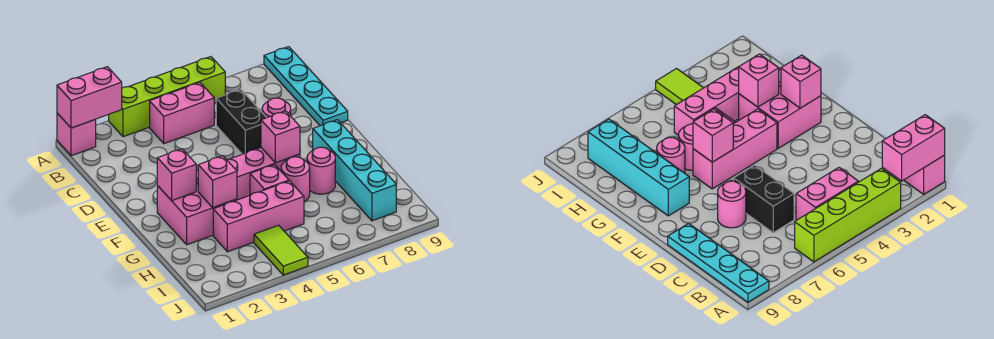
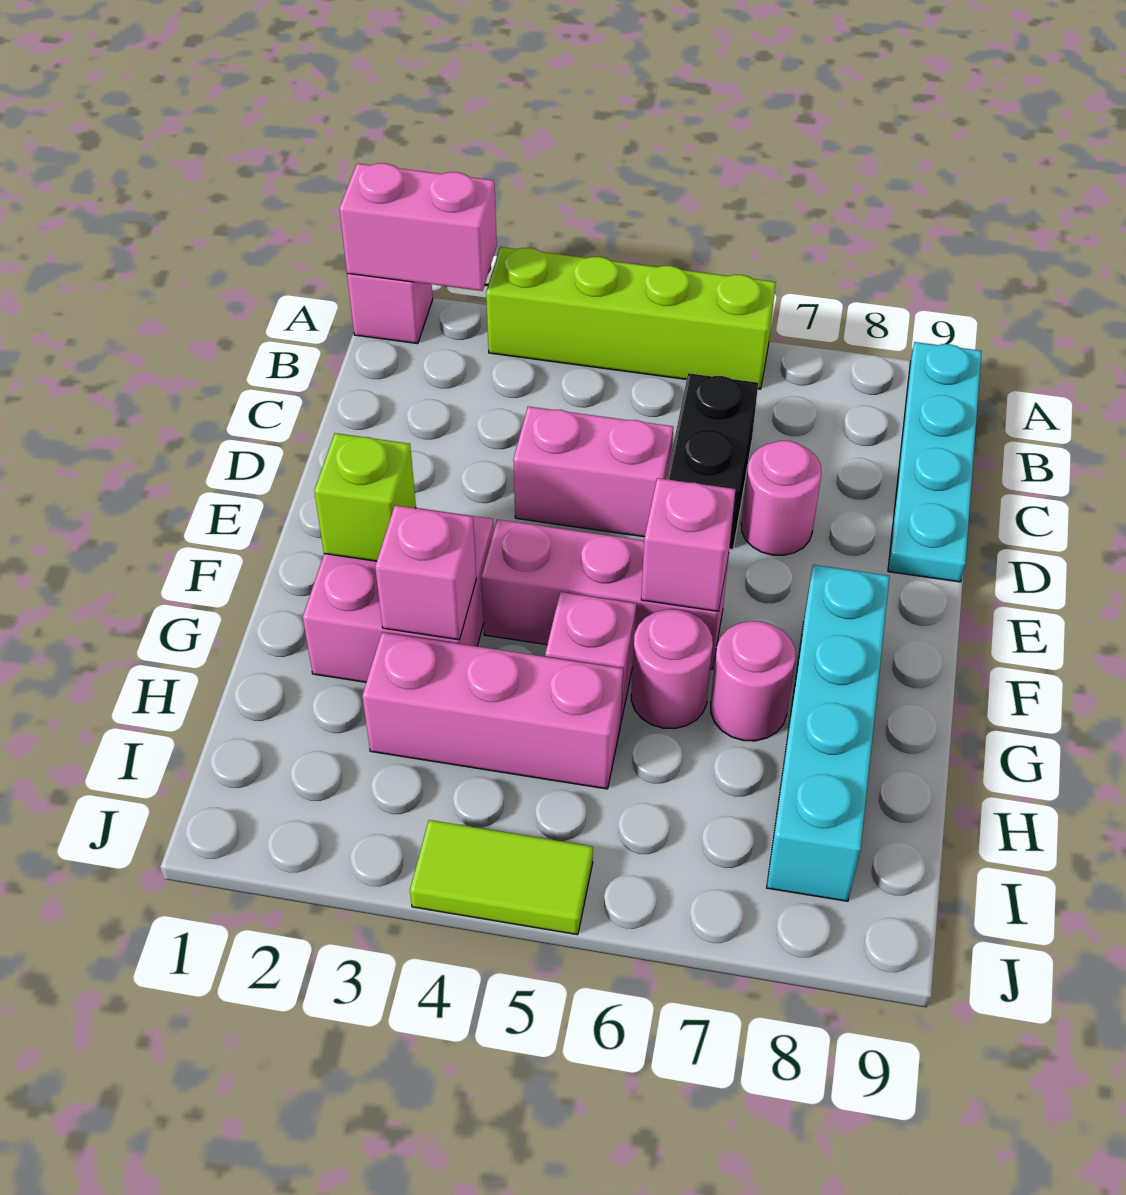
pink 1x2 brick [150,82,214,144] -> pink 1x2 brick moved to [513,407,673,537]
pink 1x1 brick [157,149,196,201] -> lime 1x1 brick [314,433,416,561]
lime 1x2 tile [254,225,308,275] -> lime 1x2 tile turned to [410,820,593,935]

